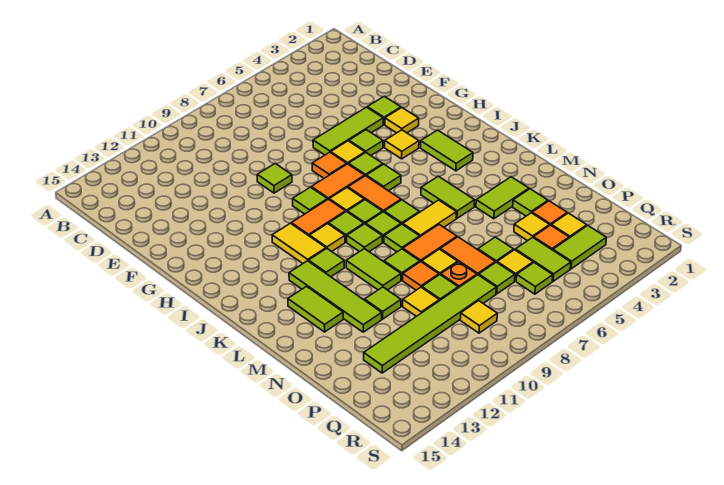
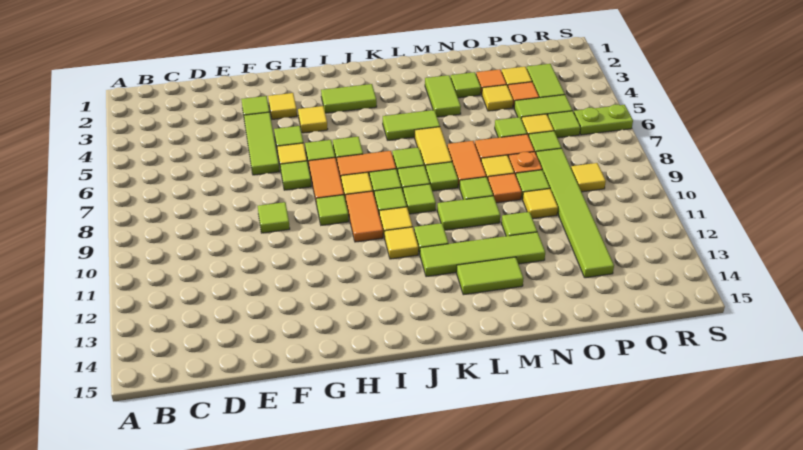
orange 1x1 tile [312,152,347,178] -> lime 1x1 tile [280,161,311,190]
yellow 1x2 tile [272,223,326,263] -> yellow 1x1 tile [385,227,418,259]
none -> lime 1x2 plate [574,104,633,135]

